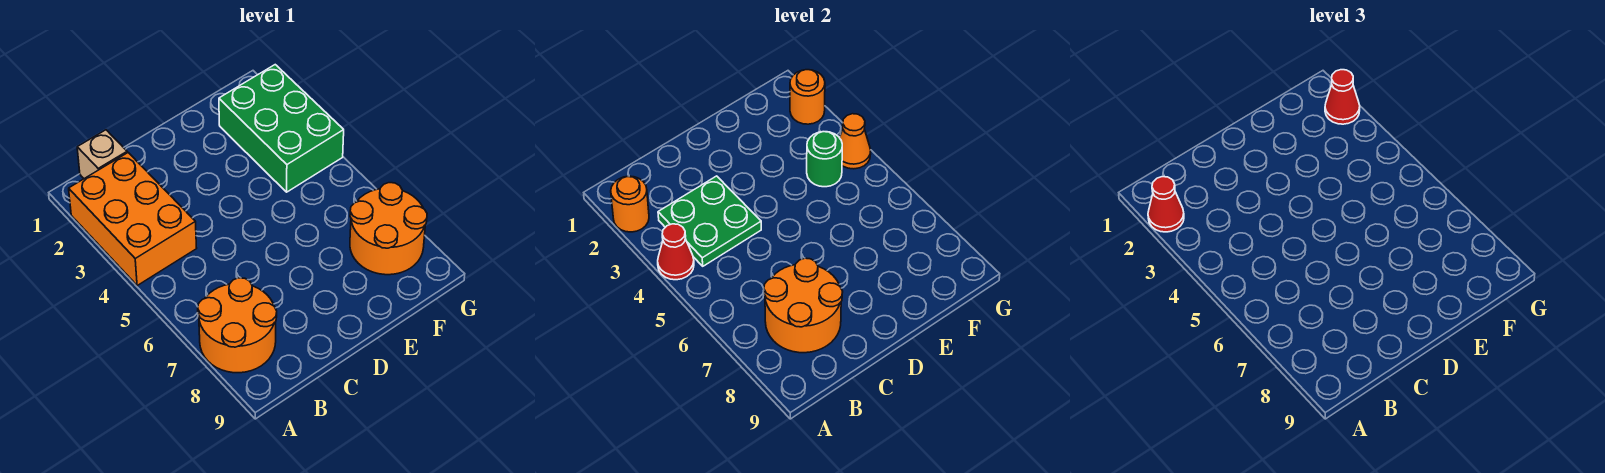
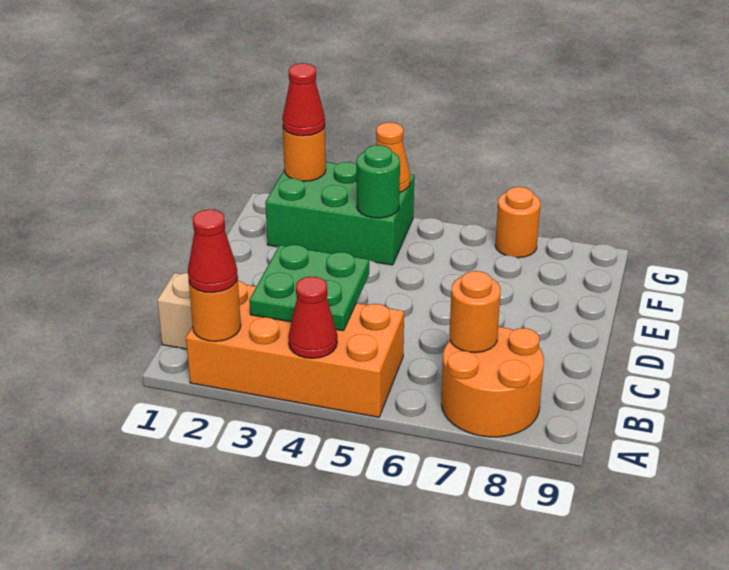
orange 2x3 brick [69,153,197,285] -> orange 2x4 brick [186,281,404,417]
orange 2x2 round brick [764,258,843,353] -> orange 1x1 round brick [449,271,501,353]
orange 2x2 round brick [350,183,427,275] -> orange 1x1 round brick [495,187,540,258]

